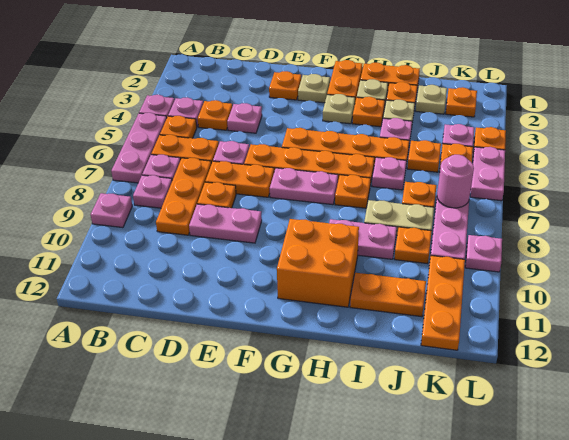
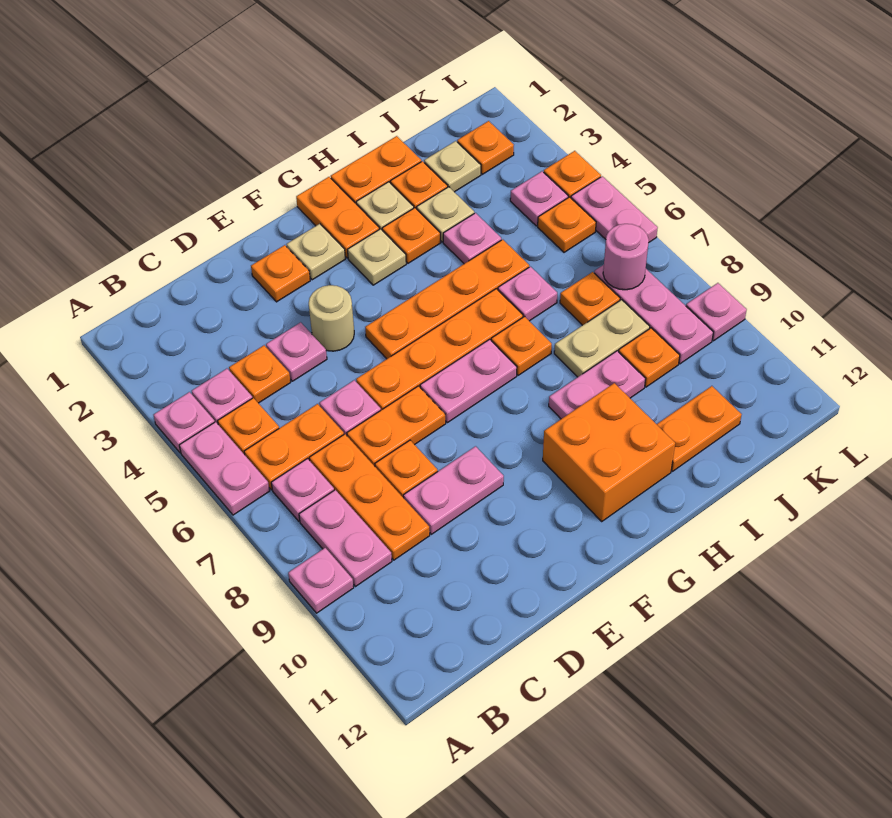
pink 1x3 plate [111,113,167,183] -> pink 1x2 plate [179,422,269,515]
pink 1x1 plate [133,175,172,208] -> pink 1x2 plate [299,490,392,587]
none -> tan 1x1 round brick [309,285,354,351]
orange 1x1 plate [407,140,441,172] -> none
orange 1x3 plate [421,256,465,350] -> none

